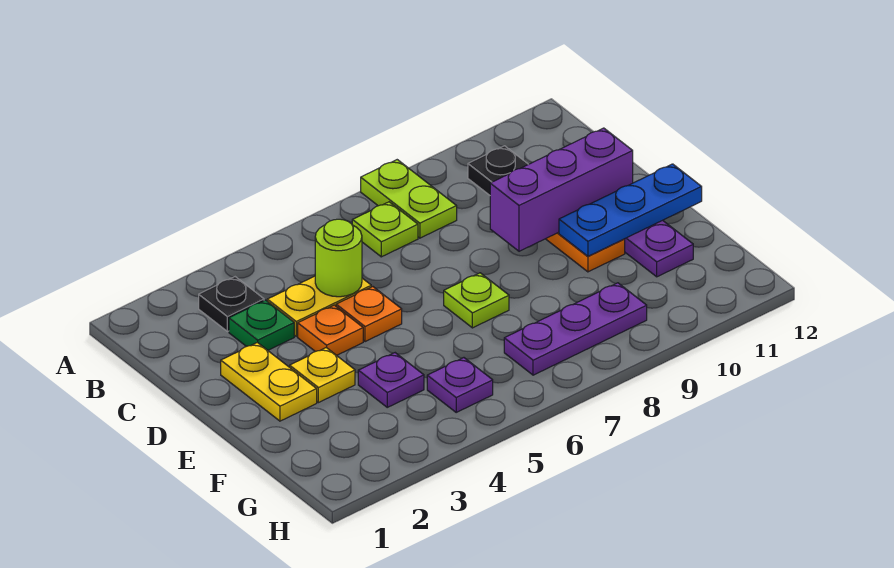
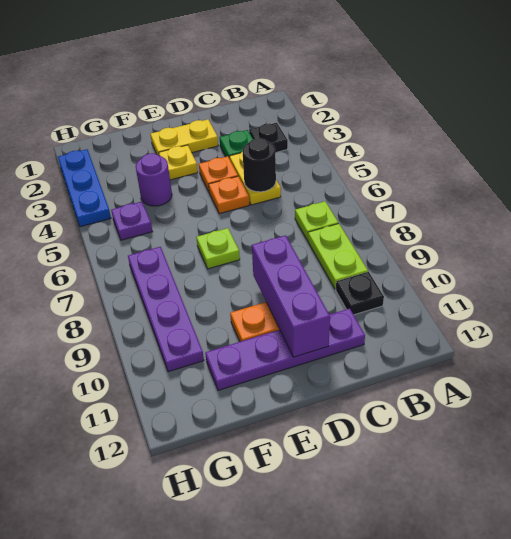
lime 1x2 plate [361,160,457,238] -> lime 1x2 plate turned to [308,224,368,289]
lime 1x1 round brick [315,219,362,297] -> black 1x1 round brick [242,138,276,192]
blue 1x3 plate [559,164,702,256] -> blue 1x3 plate moved to [58,149,111,227]
purple 1x1 plate [358,353,424,407] -> purple 1x1 round brick [136,153,172,206]
purple 1x3 plate [504,283,647,375] -> purple 1x4 plate [128,247,204,372]

